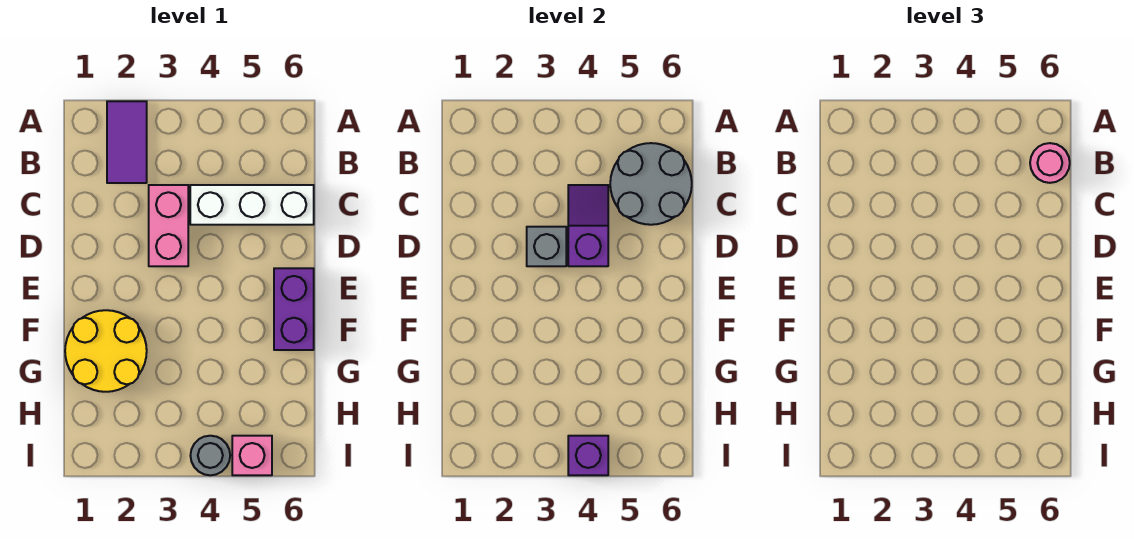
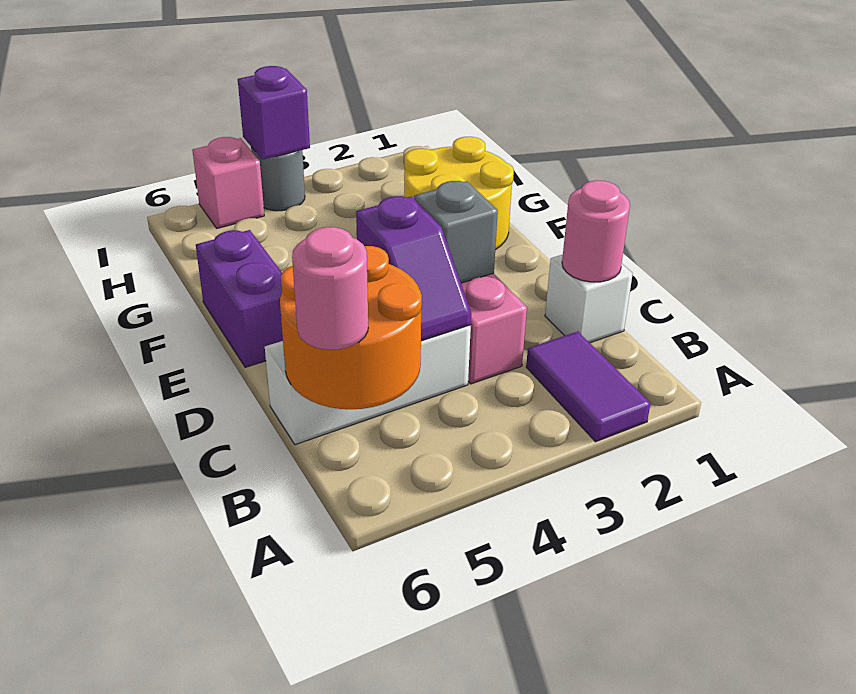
grey 2x2 round brick [610,143,692,225] -> orange 2x2 round brick [280,246,422,409]
none -> white 1x1 brick [545,255,633,343]
none -> pink 1x1 round brick [562,180,630,282]

